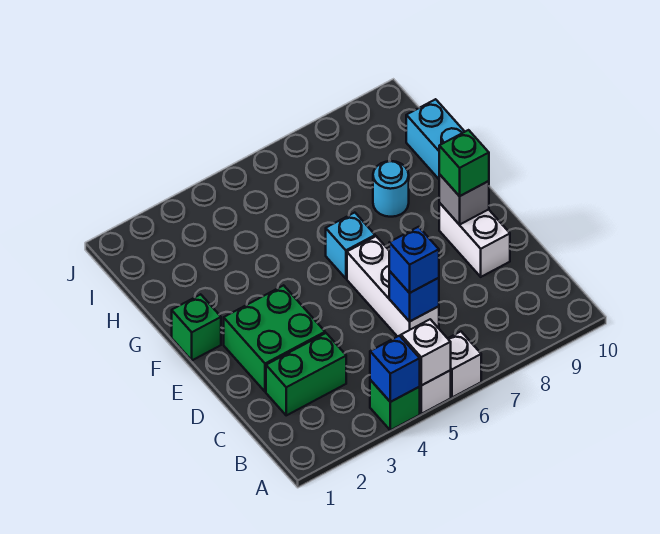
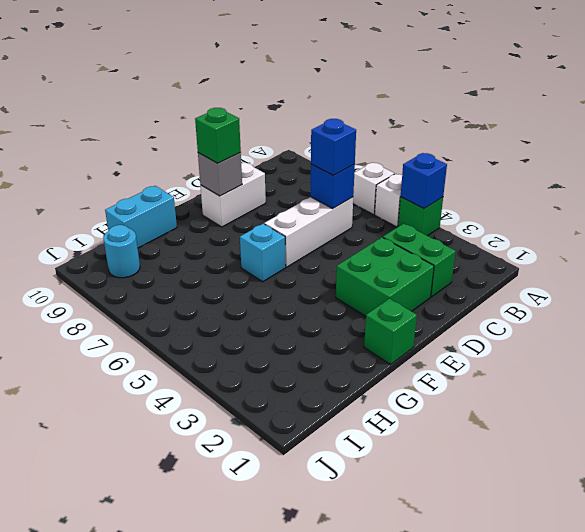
white 1x1 brick [401,319,451,385] -> none
cyan 1x1 round brick [373,161,409,217] -> cyan 1x1 round brick moved to [103,225,140,278]

